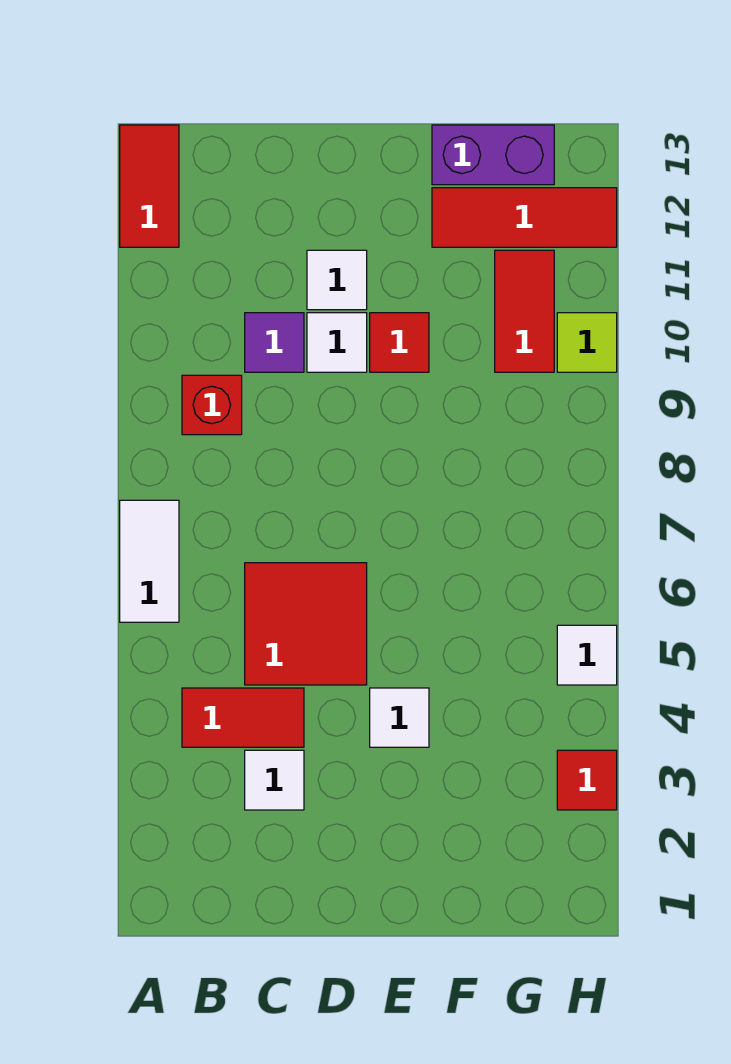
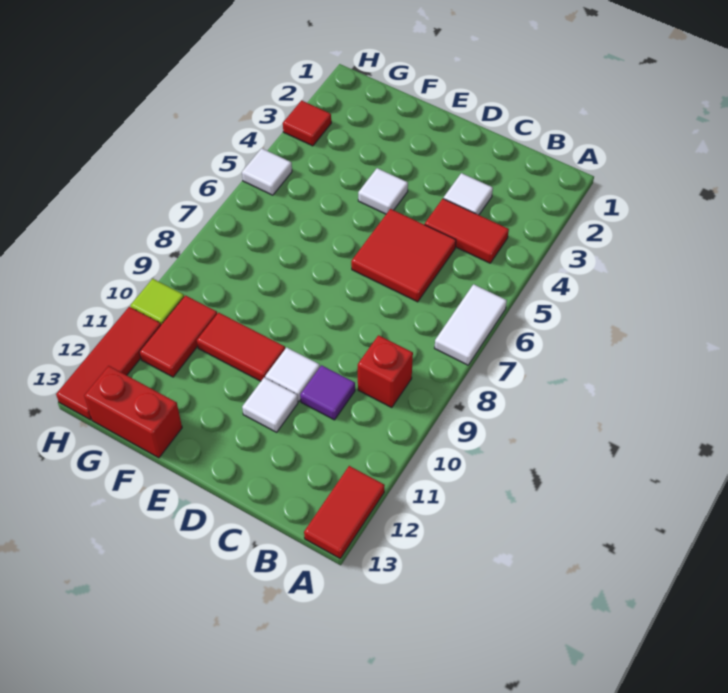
red 1x1 tile [370,313,429,372] -> red 1x2 tile [197,313,285,381]
red 1x3 tile [432,188,617,247] -> red 1x3 tile turned to [56,307,161,420]
purple 1x2 brick [432,125,554,185] -> red 1x2 brick [84,366,182,458]

